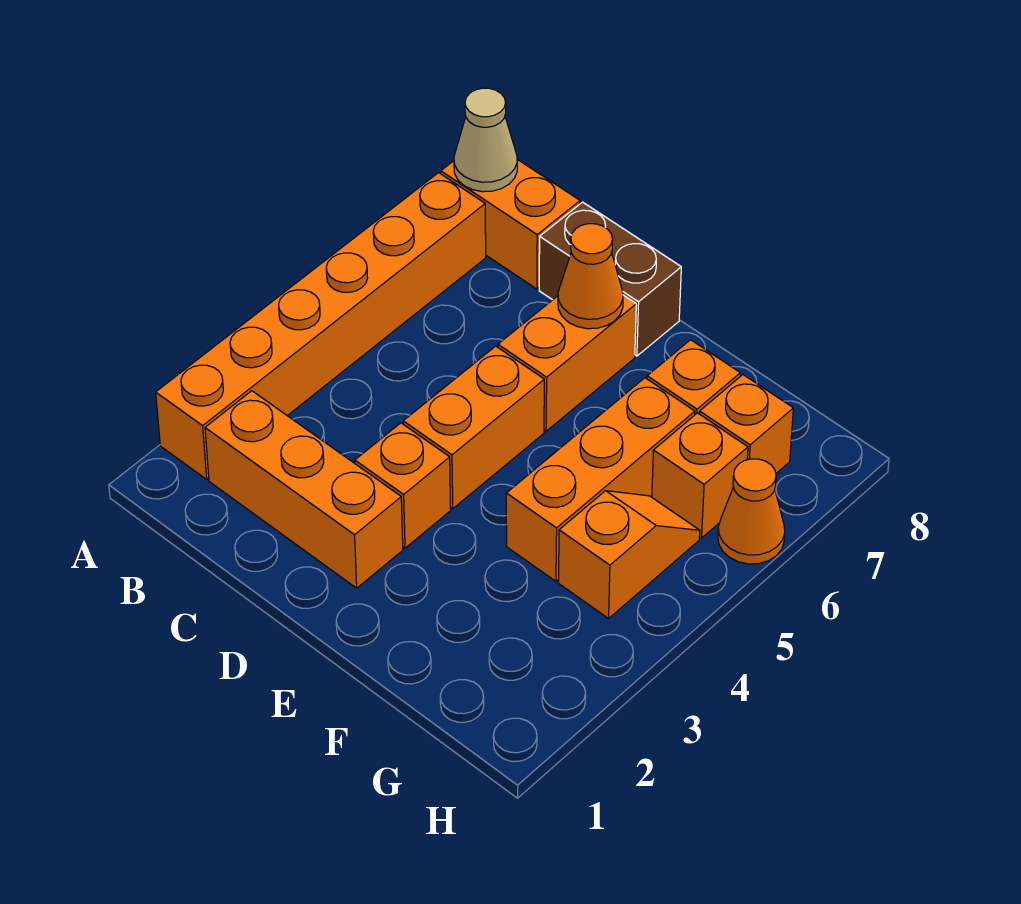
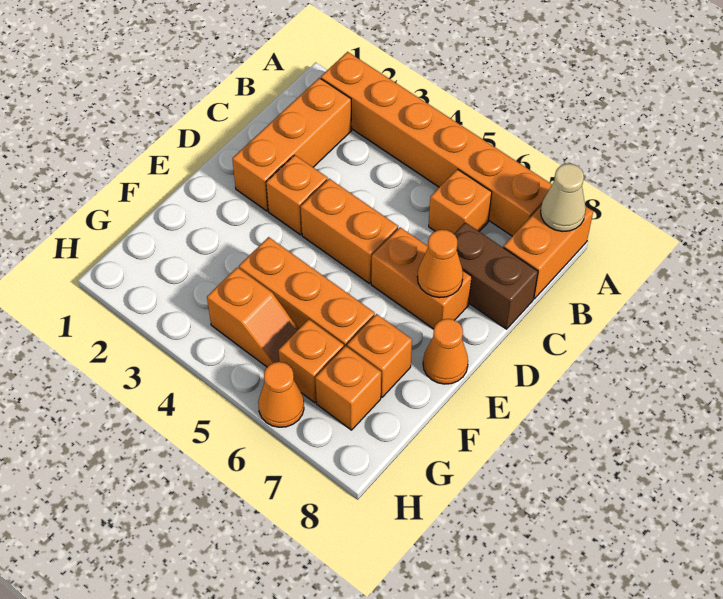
none -> orange 1x1 brick [429,169,492,234]
brown 1x2 brick [539,202,681,356] -> brown 1x2 brick turned to [454,222,538,329]
none -> orange 1x1 cone [423,319,468,384]

